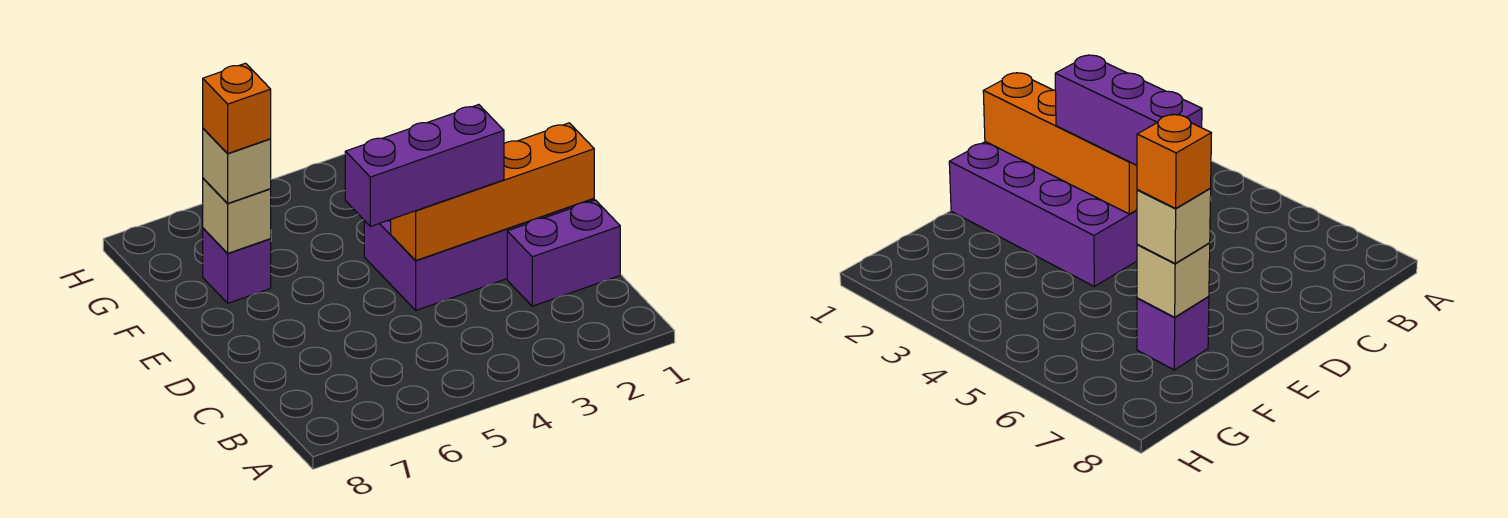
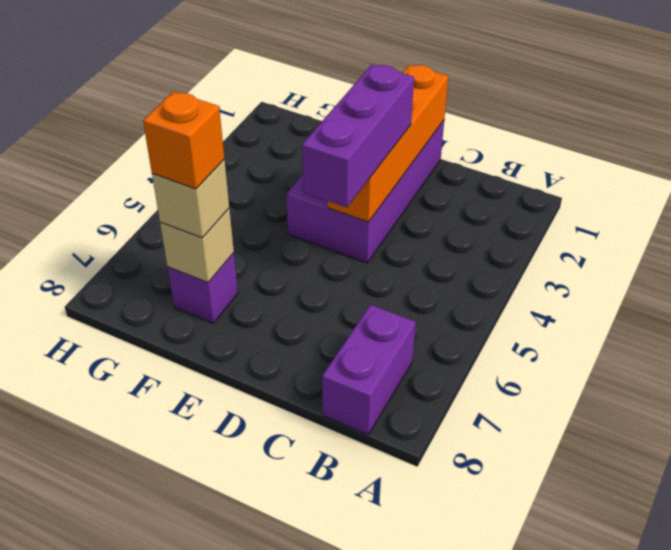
purple 1x2 brick [507,200,620,306] -> purple 1x2 brick moved to [322,305,416,435]

